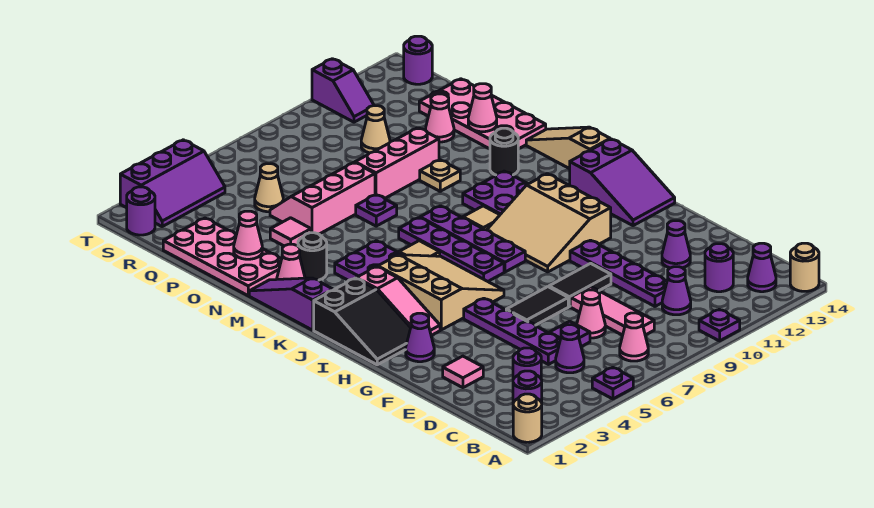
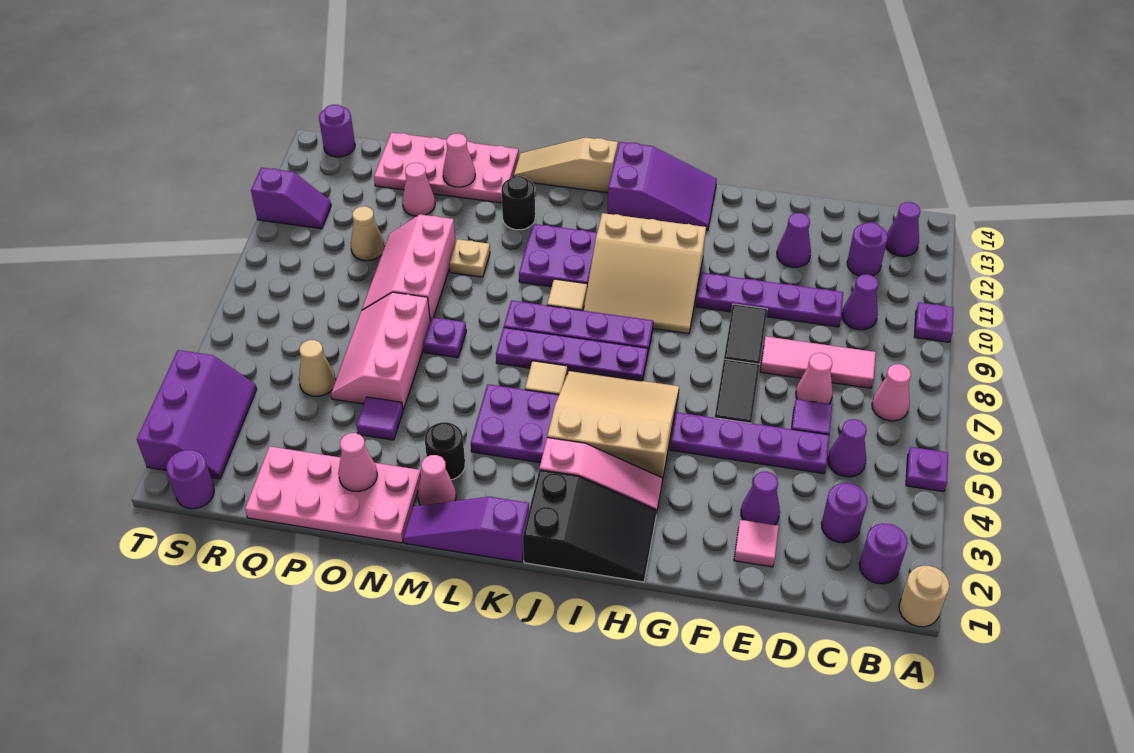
tan 1x1 round brick [790,243,819,291] -> none
purple 1x1 cone [406,313,434,362] -> purple 1x1 cone moved to [741,472,780,525]
pink 1x1 tile [270,218,311,246] -> purple 1x1 tile [357,397,403,440]

